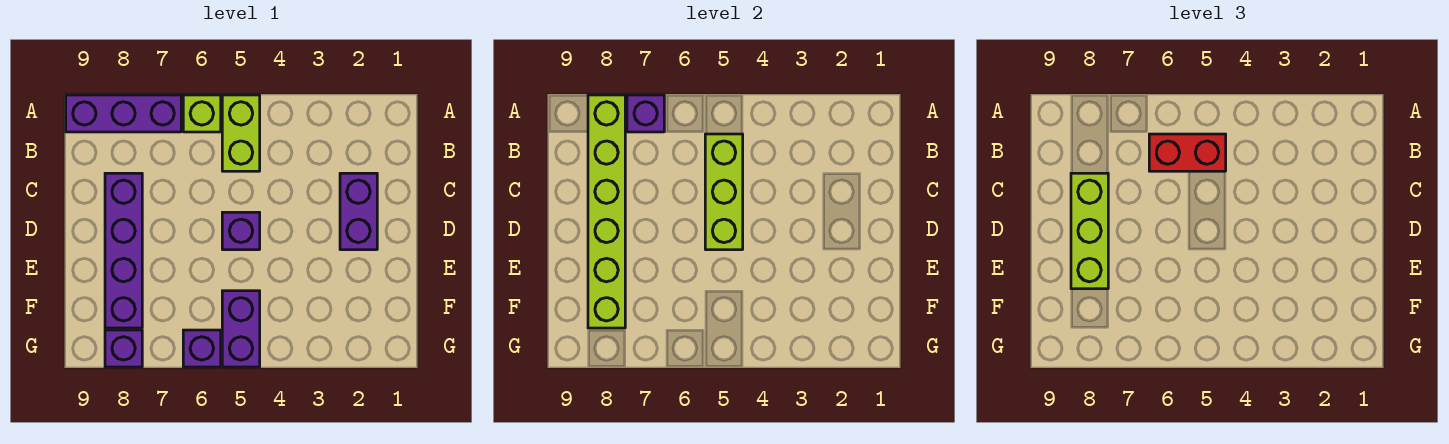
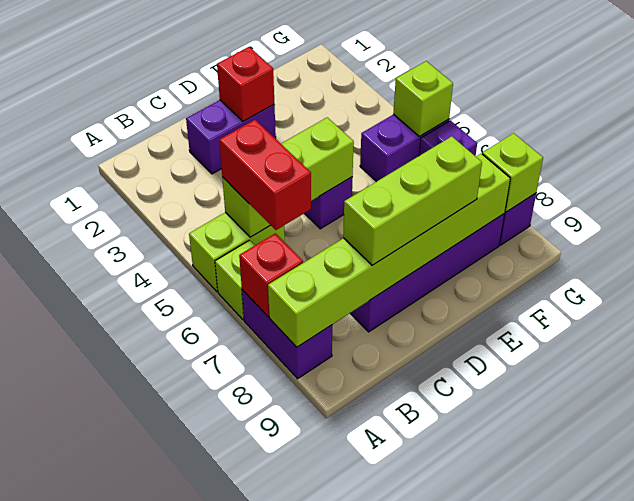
purple 1x3 brick [66,95,181,132] -> purple 1x2 brick [242,290,332,379]
purple 1x1 brick [627,95,664,132] -> red 1x1 brick [239,233,303,317]
none -> red 1x1 brick [217,47,274,121]
none -> lime 1x1 brick [393,61,453,137]
none -> lime 1x1 brick [482,133,543,212]

